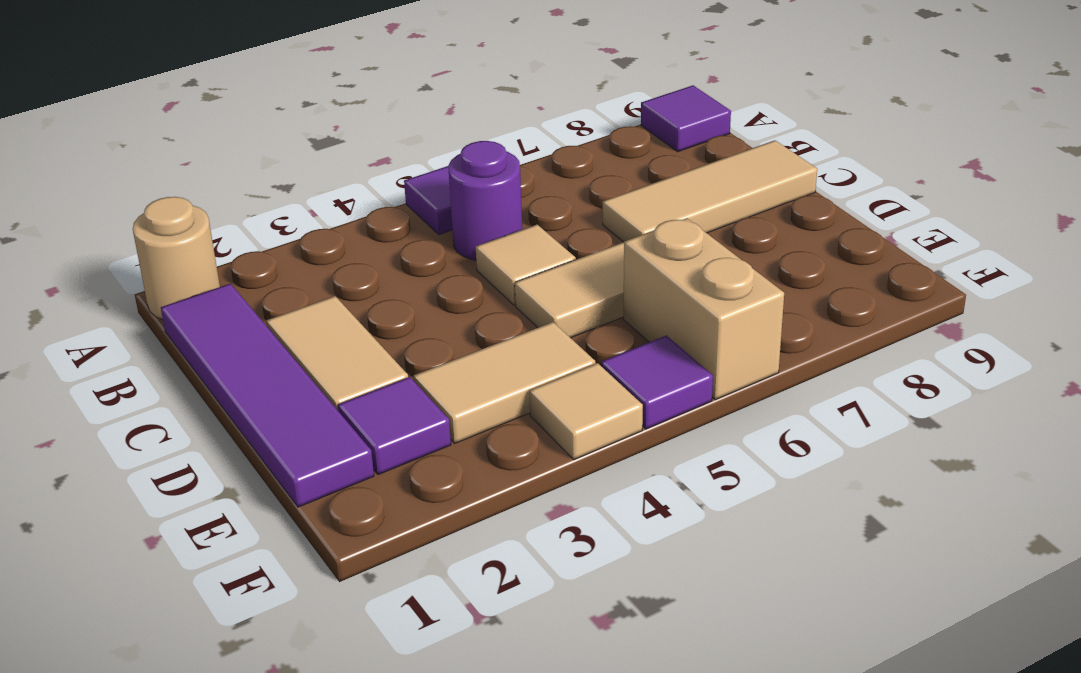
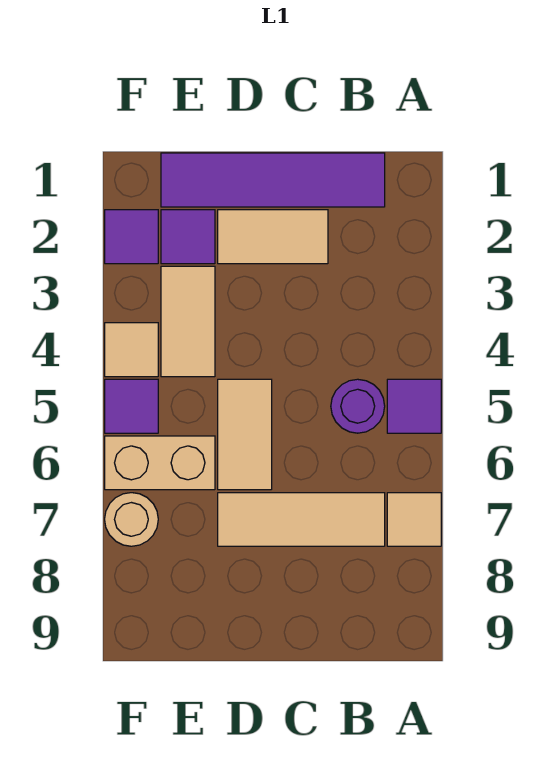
tan 1x1 round brick [133,197,220,320] -> tan 1x1 round brick moved to [105,493,158,546]
purple 1x1 tile [641,85,731,152] -> purple 1x1 tile moved to [105,210,158,264]
tan 1x1 tile [476,225,576,305] -> tan 1x1 tile moved to [387,493,441,546]
tan 1x3 tile [603,140,817,242] -> tan 1x3 tile turned to [218,493,385,546]

